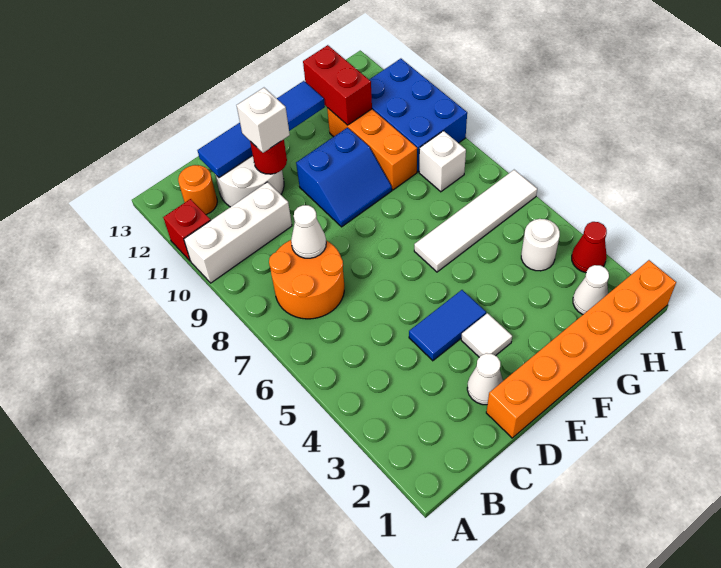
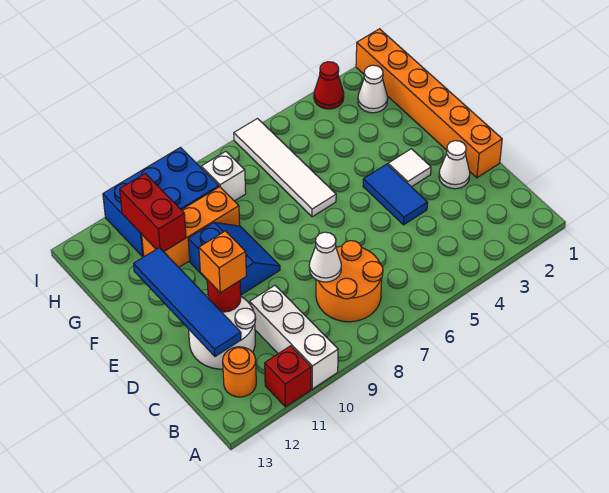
white 1x1 brick [237,88,290,153] -> orange 1x1 brick [199,231,246,293]
red 1x2 brick [303,45,372,125] -> red 1x2 brick turned to [120,173,186,252]
white 1x1 round brick [521,219,560,271] -> none

